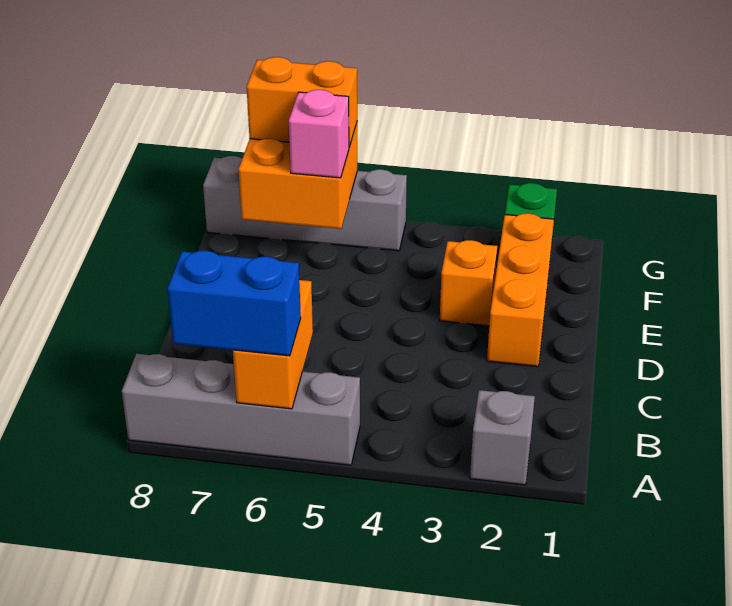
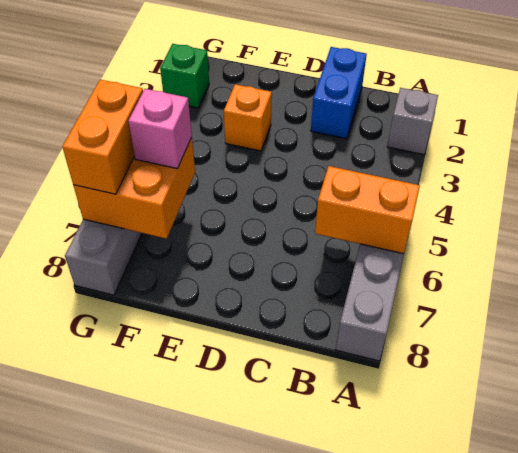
blue 1x2 brick [167,251,301,356] -> blue 1x2 brick moved to [311,47,367,139]
orange 1x3 brick [487,213,554,367] -> none

